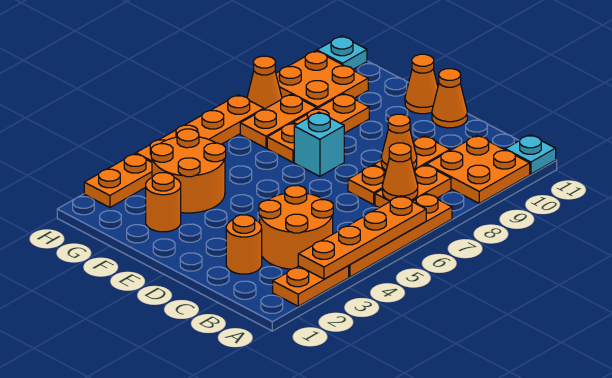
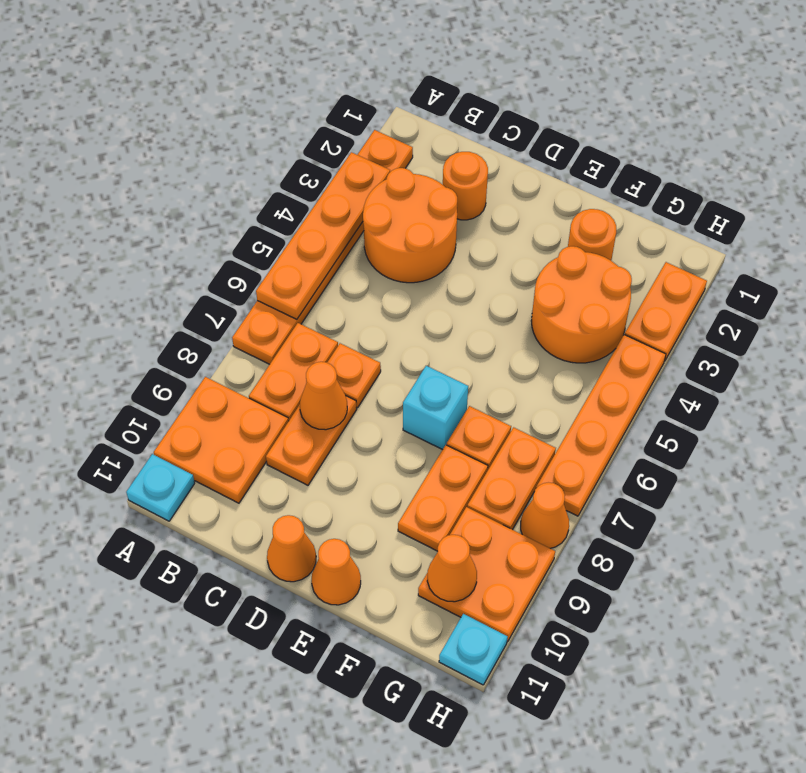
orange 1x1 cone [382,143,418,201] -> orange 1x1 cone moved to [427,535,477,602]

